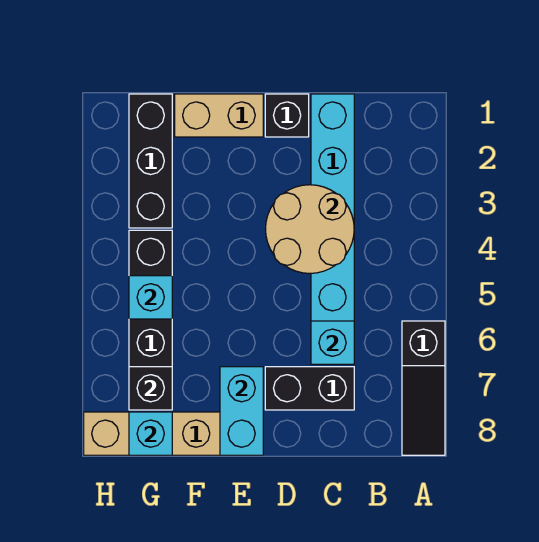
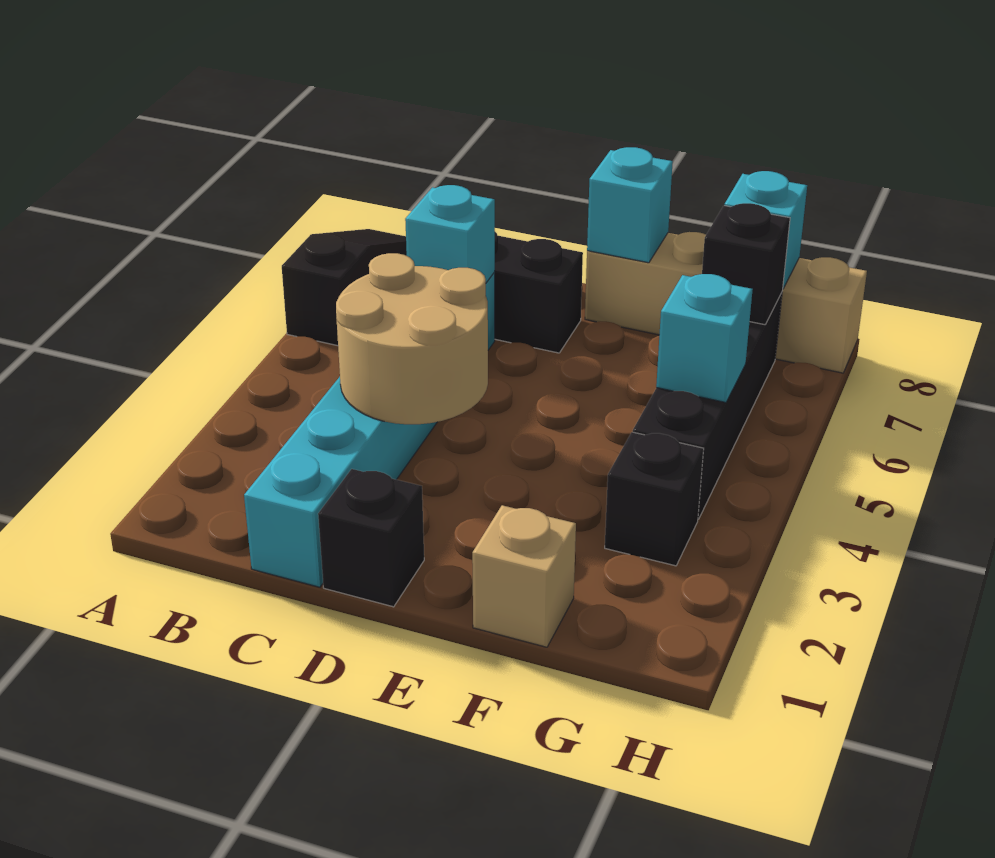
tan 1x2 brick [175,94,263,137] -> tan 1x1 brick [472,505,576,647]
cyan 1x2 brick [220,367,263,455] -> cyan 1x1 brick [587,147,673,263]
black 1x3 brick [129,94,172,228] -> black 1x1 brick [605,432,704,566]

